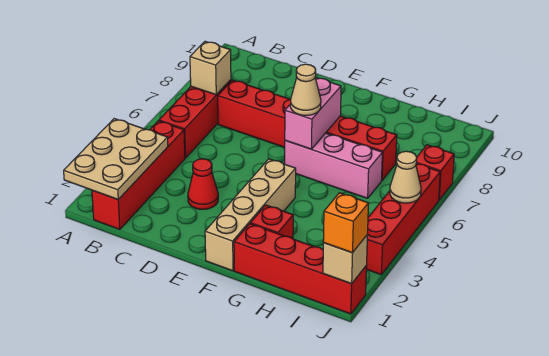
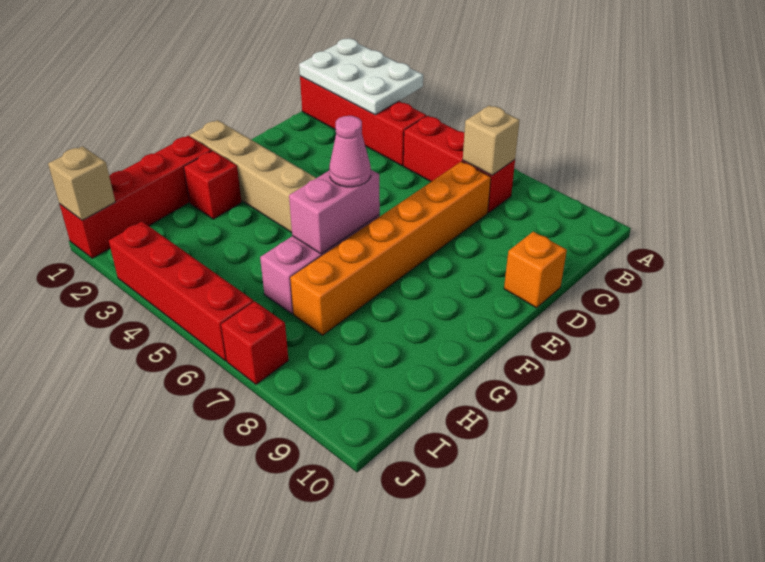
tan 2x3 plate [64,119,168,199] -> white 2x3 plate [299,38,423,115]
red 1x6 brick [218,80,397,180] -> orange 1x6 brick [290,162,491,335]
red 1x1 cone [188,159,218,209] -> none
pink 1x2 brick [285,77,341,149] -> pink 1x2 brick turned to [289,170,380,254]
tan 1x1 cone [290,64,321,115] -> pink 1x1 cone [329,116,371,187]
orange 1x1 brick [323,193,369,253] -> orange 1x1 brick moved to [504,232,567,308]
tan 1x1 cone [390,151,421,203] -> none

